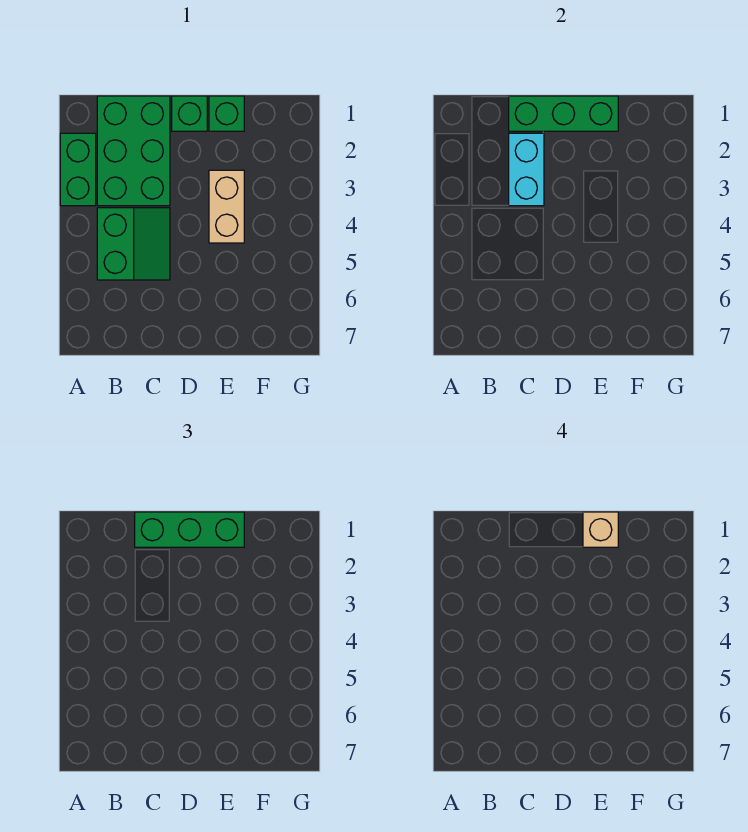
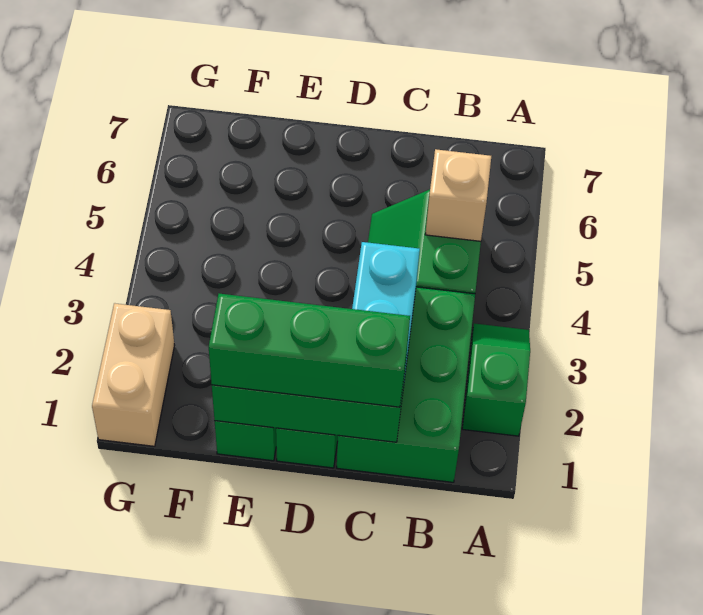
green 1x2 brick [60,133,96,206] -> green 1x2 slope [462,323,530,436]
tan 1x1 brick [583,512,618,547] -> tan 1x1 brick moved to [425,149,491,241]
tan 1x2 brick [209,170,244,243] -> tan 1x2 brick moved to [92,303,175,446]

